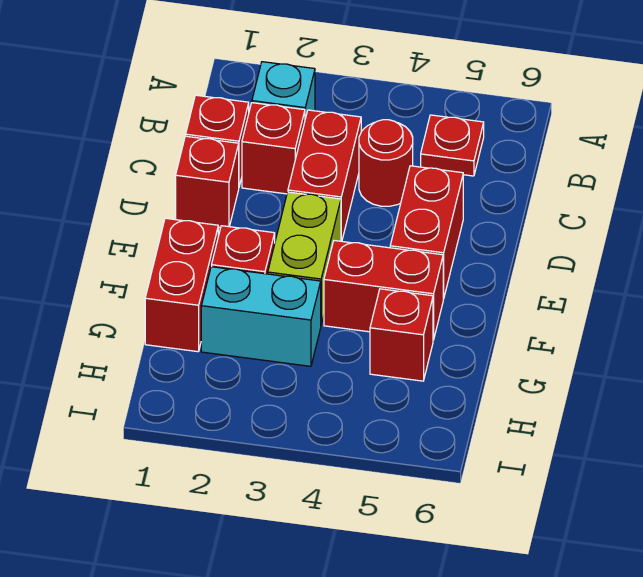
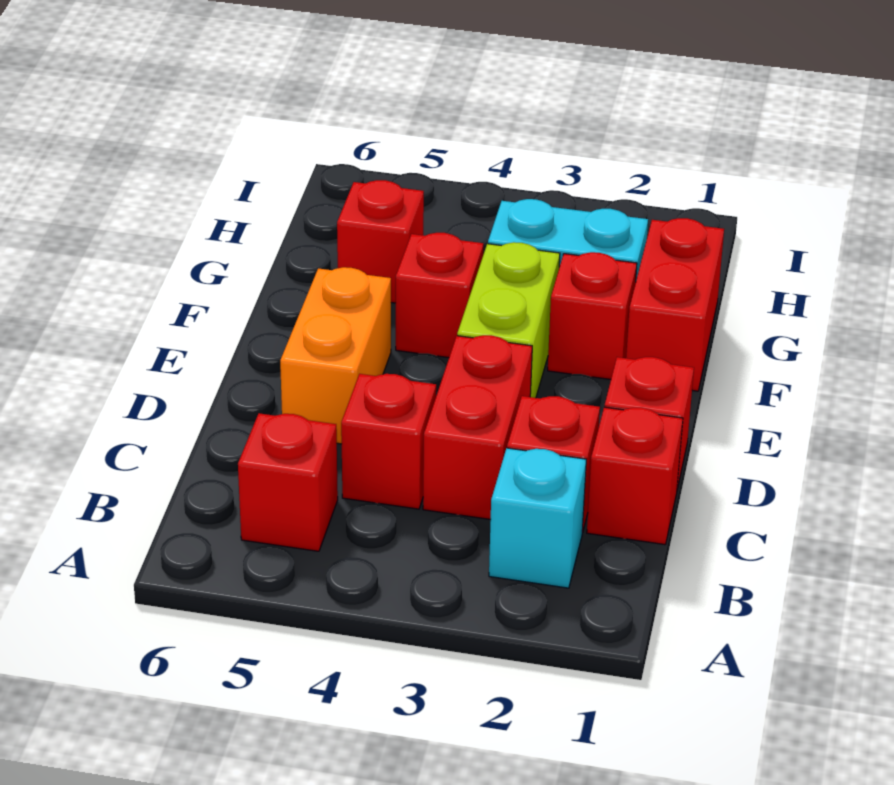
red 1x1 plate [421,115,484,176] -> red 1x1 brick [238,413,338,551]
red 1x1 round brick [359,120,413,206] -> red 1x1 brick [341,374,436,509]
red 1x2 brick [390,166,463,299] -> orange 1x2 brick [280,267,391,444]
red 1x2 brick [324,241,443,340] -> red 1x1 brick [396,233,483,358]

